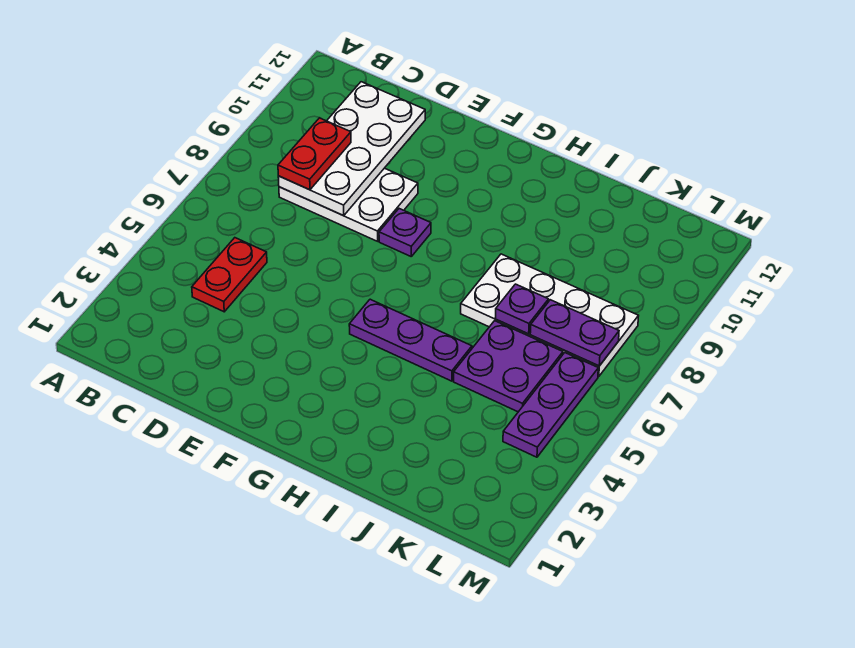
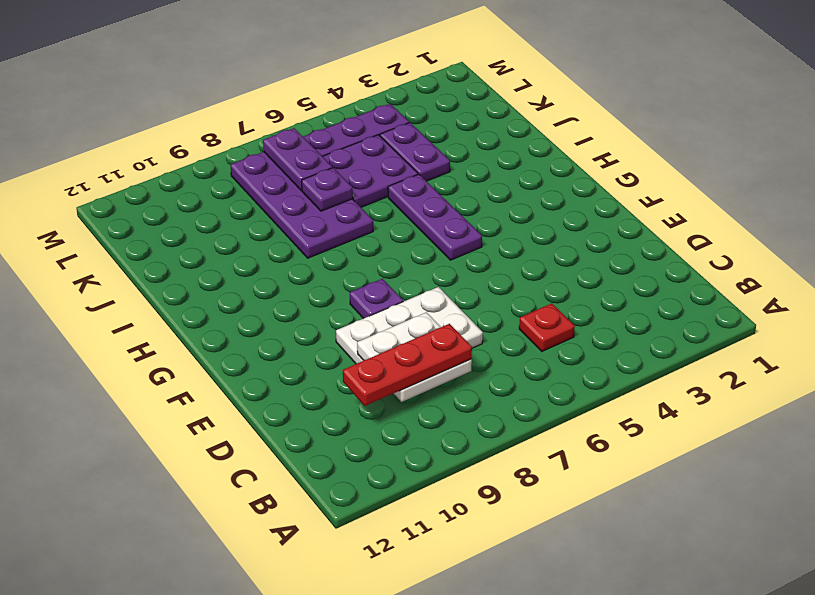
red 1x2 plate [192,238,267,312] -> red 1x1 plate [519,303,575,351]
white 2x3 plate [279,168,418,241] -> white 2x3 plate turned to [336,287,483,364]
white 2x4 plate [278,82,425,216] -> white 2x2 plate [357,312,472,402]
red 1x2 plate [278,118,351,190] -> red 1x3 plate [343,324,472,406]
white 2x4 plate [461,254,638,377] -> purple 2x4 plate [231,152,373,258]
none -> purple 1x2 plate [380,123,450,181]

